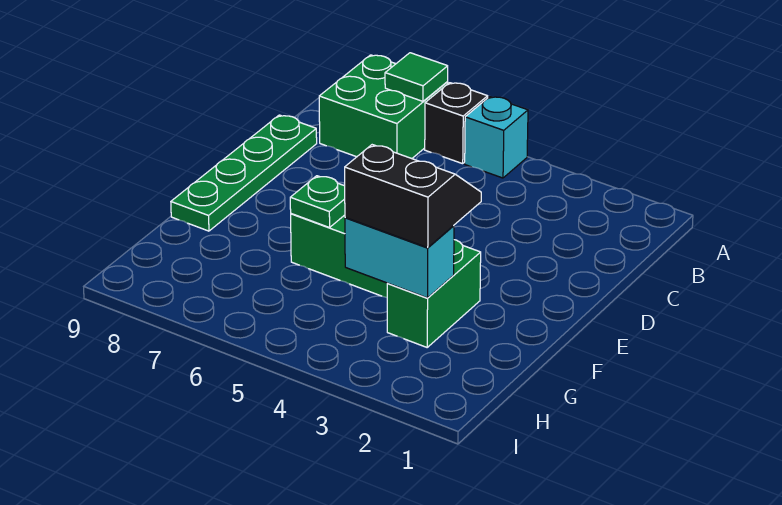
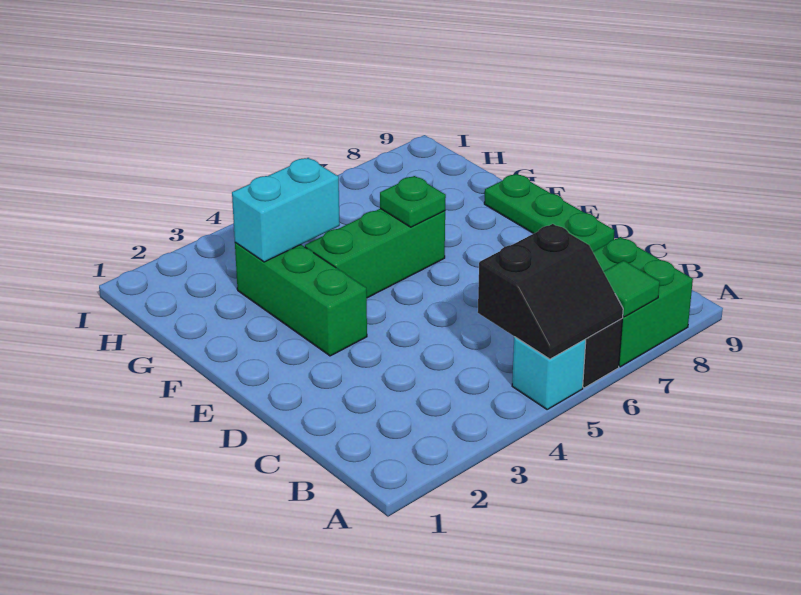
green 1x4 plate [171,115,317,231] -> green 1x3 plate [484,174,615,251]
green 1x2 brick [387,240,481,347] -> green 1x3 brick [235,242,367,356]
black 2x2 slope [345,145,481,248] -> black 2x2 slope moved to [478,224,623,359]

